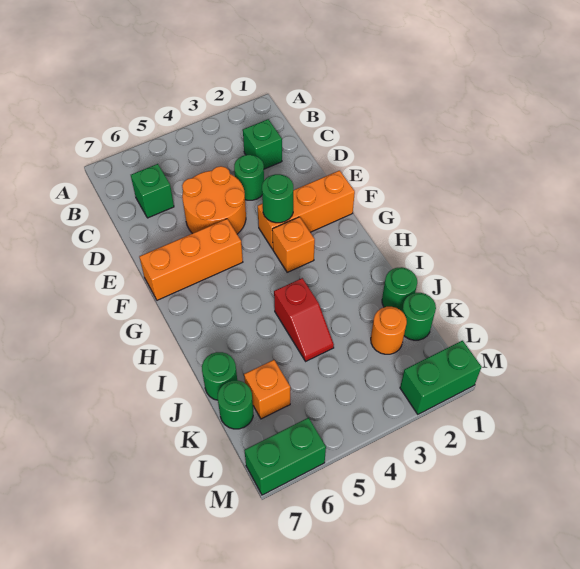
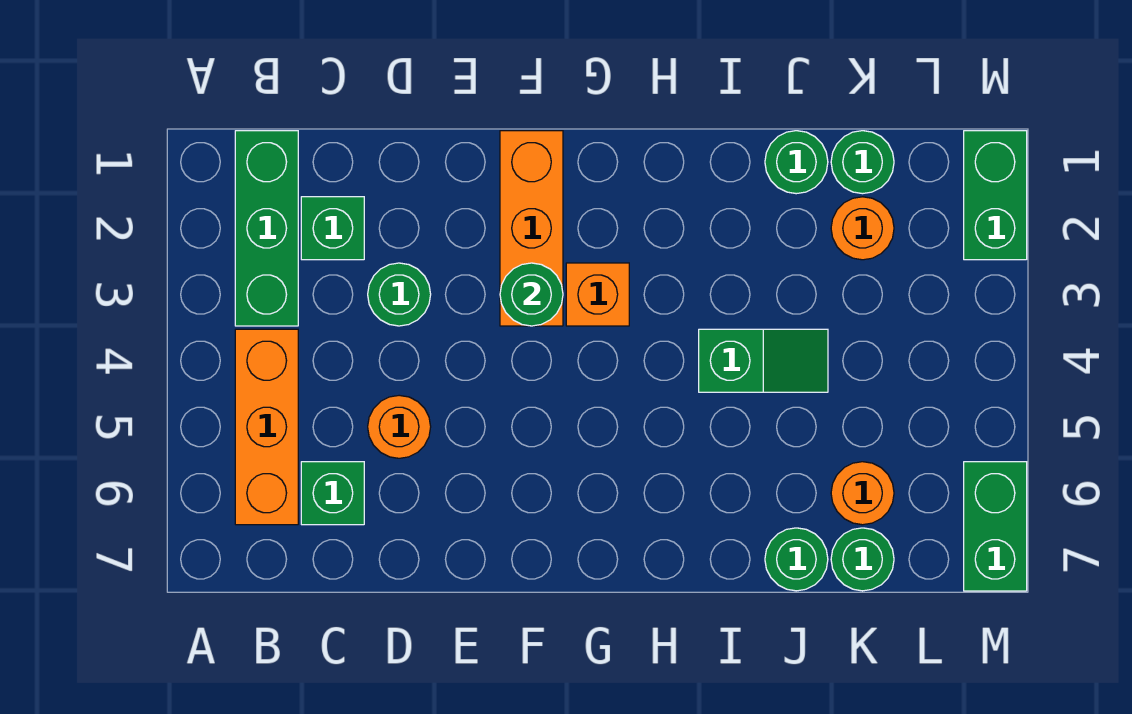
none -> green 1x3 brick [235,131,298,326]
orange 2x2 round brick [182,166,246,234] -> orange 1x1 round brick [368,395,431,458]
orange 1x3 brick [139,219,243,300] -> orange 1x3 brick moved to [235,329,298,525]
red 1x2 slope [274,278,334,361] -> green 1x2 slope [699,329,828,392]
orange 1x1 brick [244,360,290,419] -> orange 1x1 round brick [831,462,894,525]

